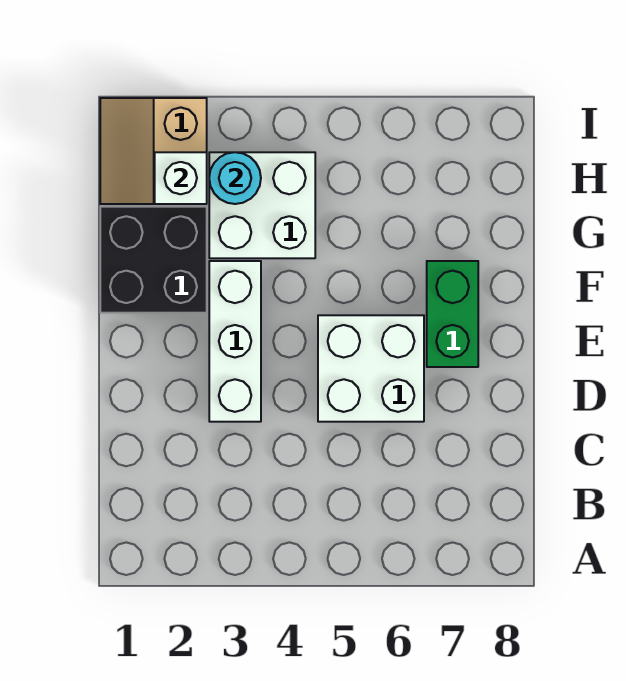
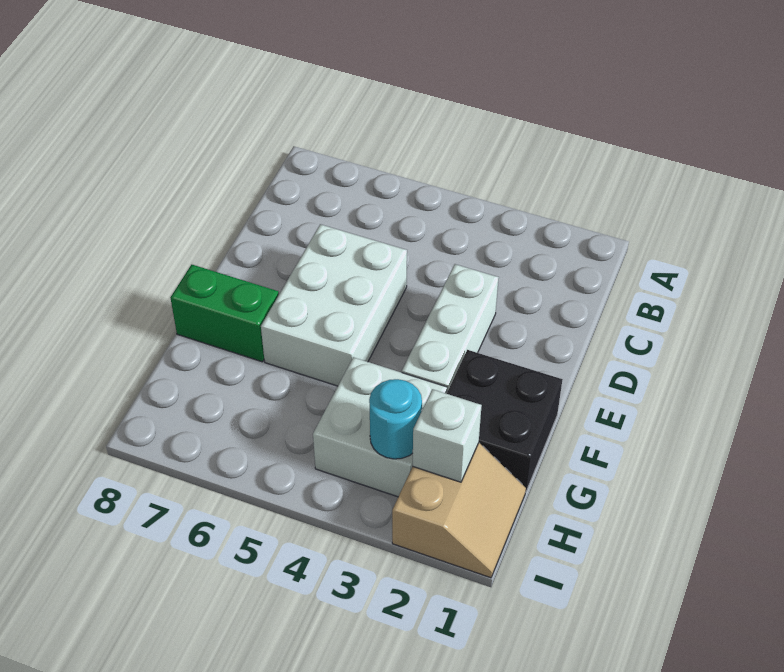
white 2x2 brick [318,315,424,422] -> white 2x3 brick [261,224,407,386]
green 1x2 brick [427,261,478,367] -> green 1x2 brick turned to [170,265,279,362]

